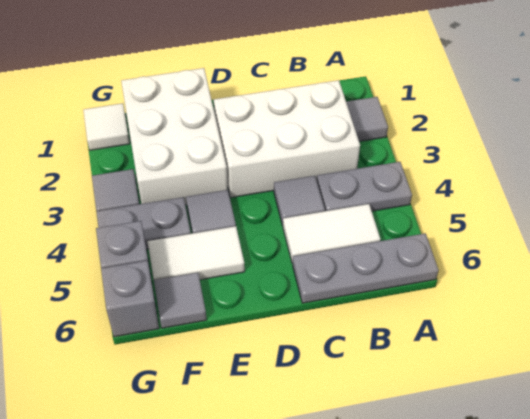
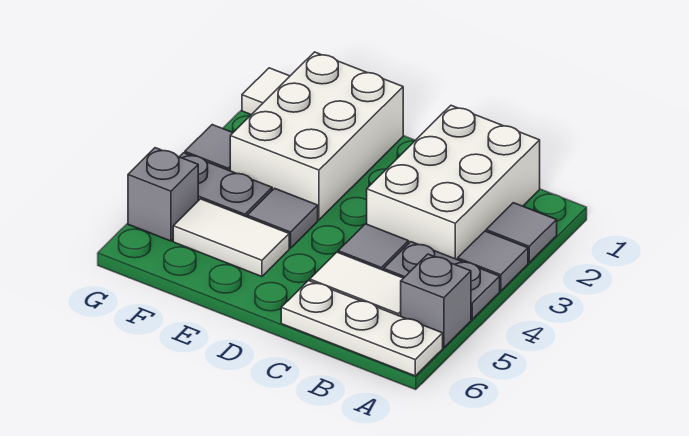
grey 1x3 plate [293,233,439,303] -> white 1x3 plate [281,281,443,376]
white 2x3 brick [214,80,360,198] -> white 2x3 brick turned to [367,105,540,260]
grey 1x1 tile [154,273,207,328] -> grey 1x1 tile moved to [458,231,528,291]
grey 1x1 brick [101,261,159,337] -> grey 1x1 brick moved to [401,254,471,348]

